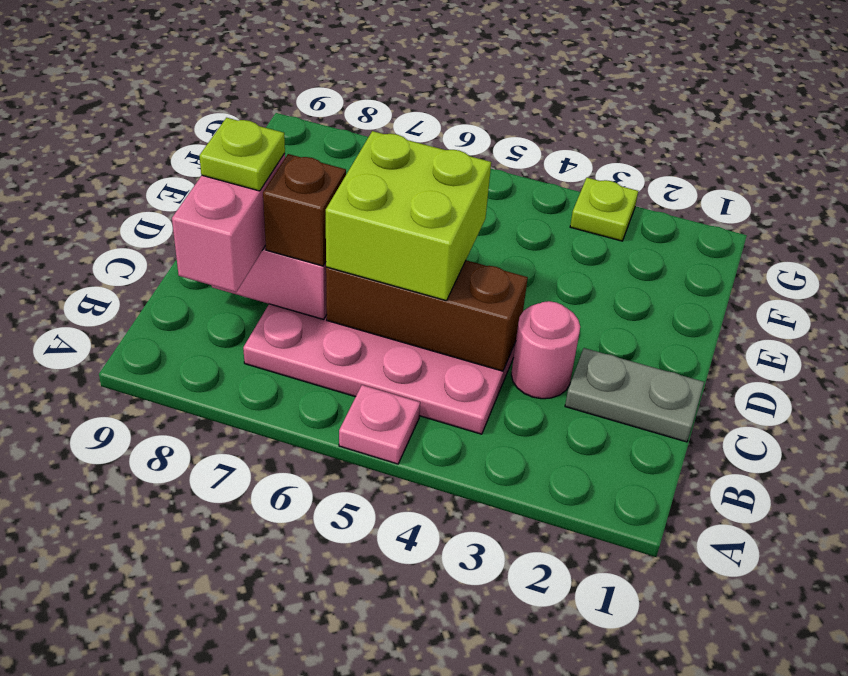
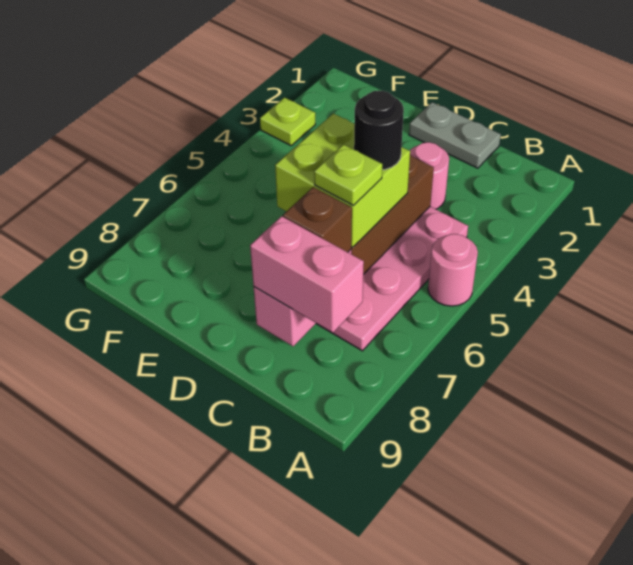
pink 1x1 plate [339,385,420,464] -> pink 1x1 round brick [428,234,478,306]
grey 1x2 plate [565,348,704,442] -> grey 1x2 plate turned to [409,102,501,168]
none -> black 1x1 round brick [354,91,404,170]
lime 1x1 plate [199,118,285,191] -> lime 1x1 plate moved to [314,144,382,205]

